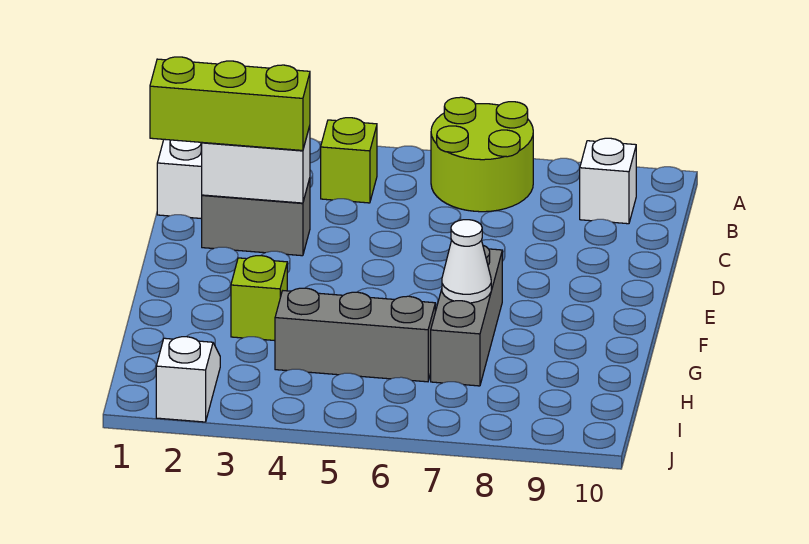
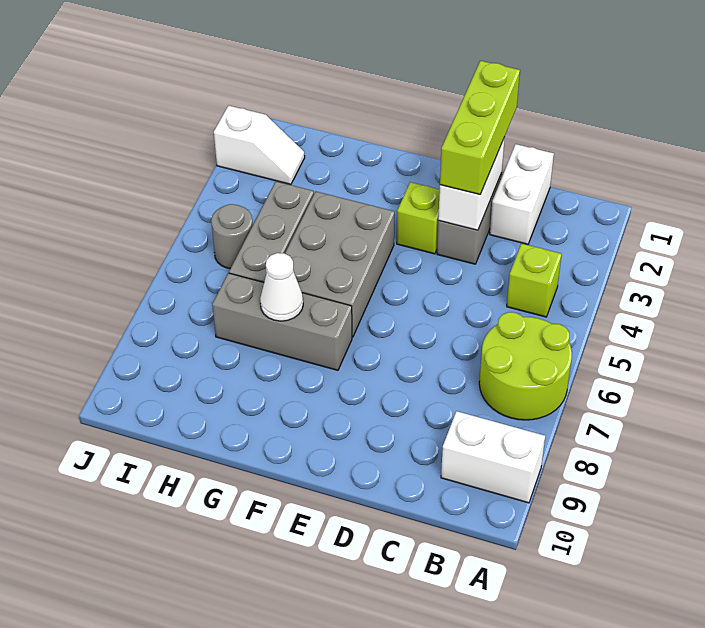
white 1x1 brick [580,138,636,224] -> white 1x2 brick [441,411,545,503]
none -> grey 2x3 brick [285,192,395,337]
lime 1x1 brick [231,256,287,341] -> lime 1x1 brick moved to [397,182,440,254]
none -> grey 1x1 round brick [211,204,253,269]

